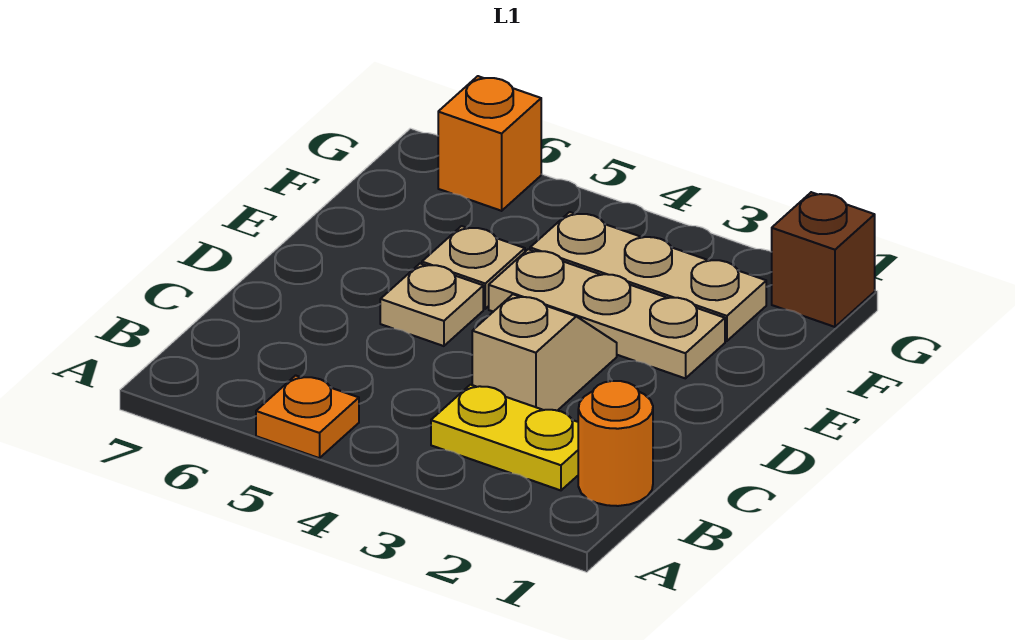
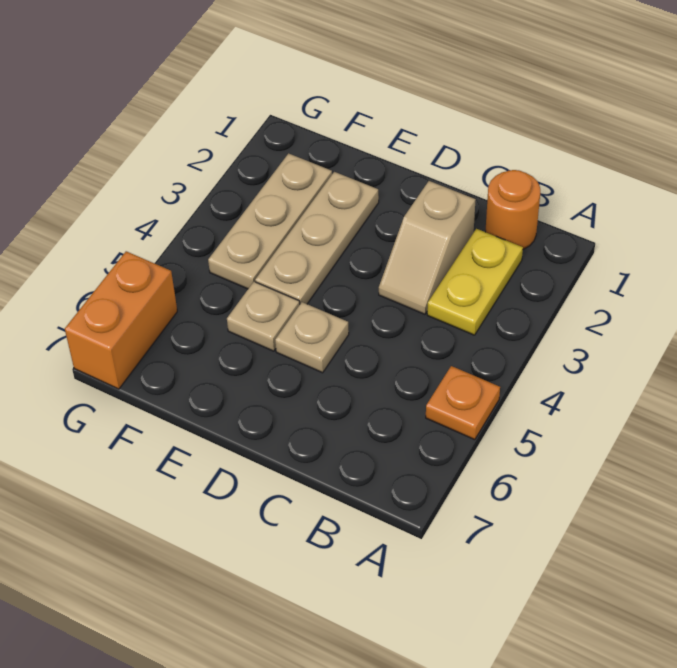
tan 1x2 slope [472,294,617,411] -> tan 1x2 slope turned to [379,181,476,314]
brown 1x1 brick [772,192,875,327] -> none
orange 1x1 brick [438,76,541,211] -> orange 1x2 brick [65,251,177,389]

